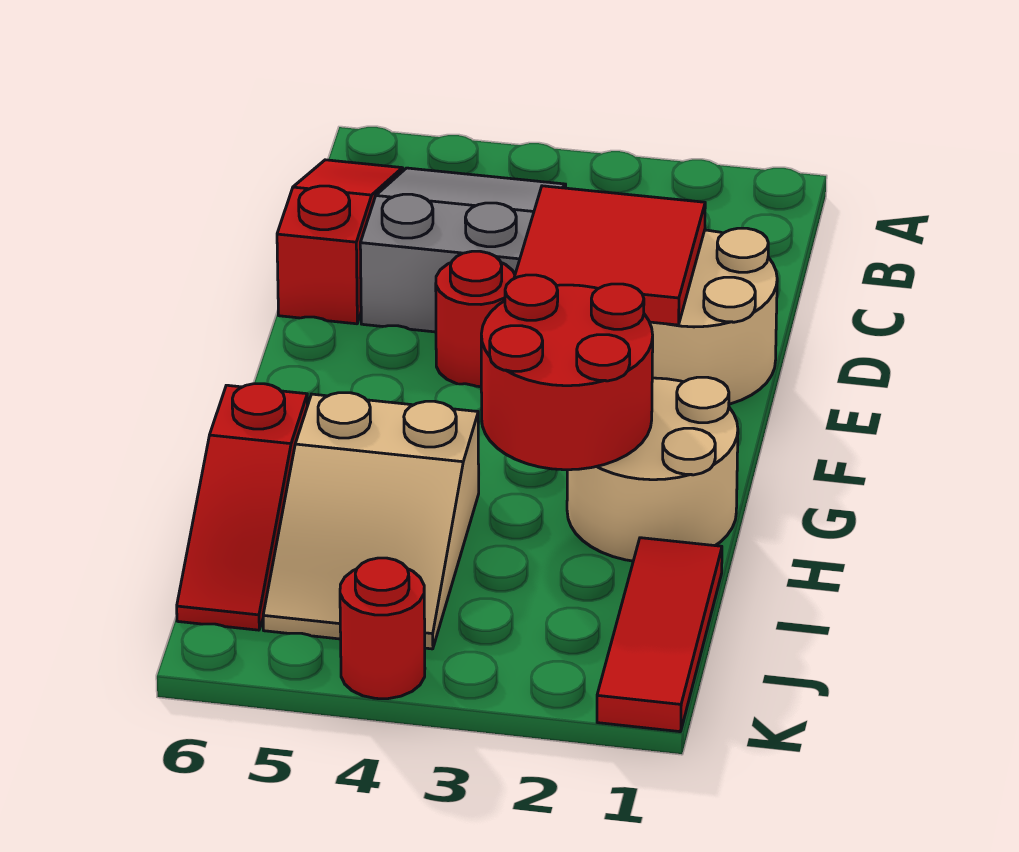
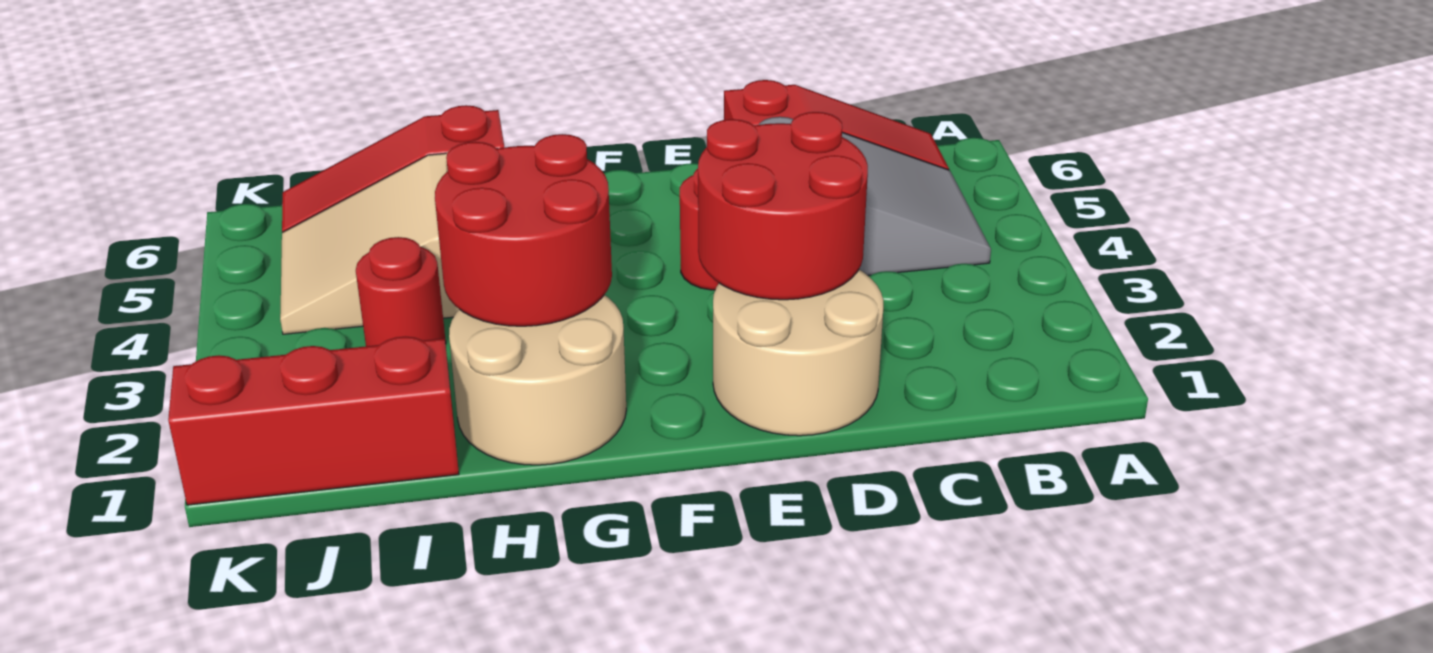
red 2x2 tile [514,186,705,325] -> red 2x2 round brick [698,112,868,300]
red 1x3 tile [597,538,722,732] -> red 1x3 brick [168,337,459,505]
red 1x1 round brick [340,558,425,699] -> red 1x1 round brick moved to [356,237,446,346]

